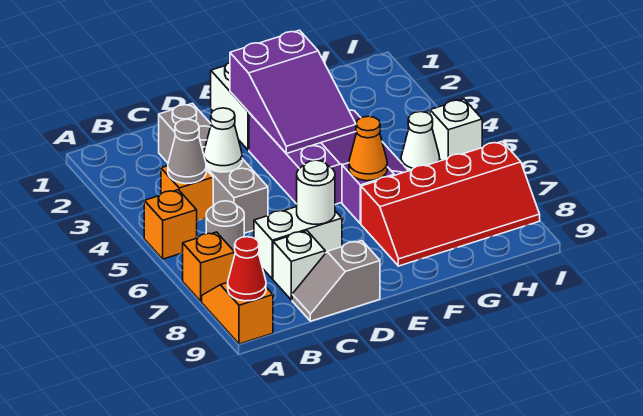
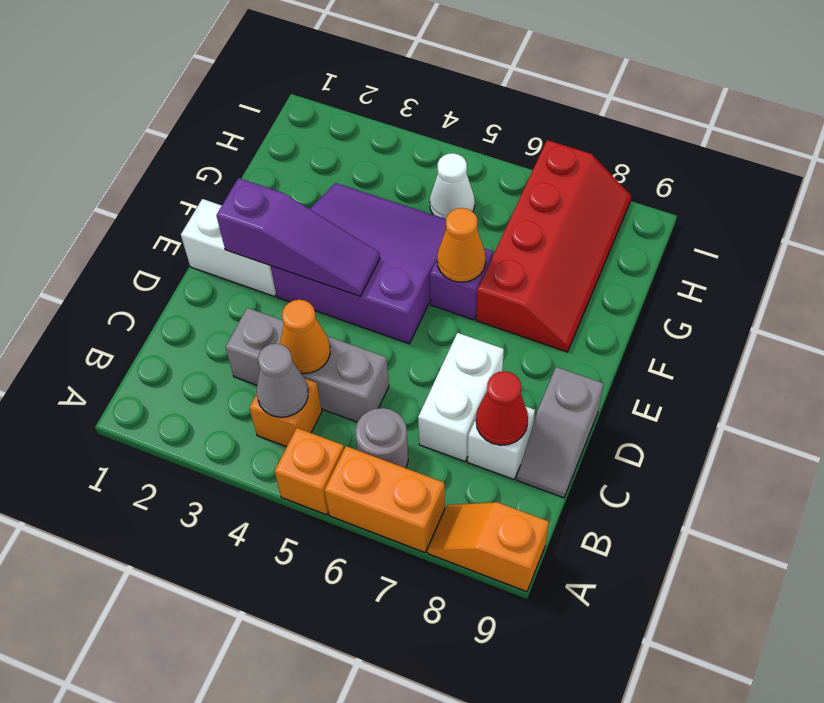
orange 1x1 brick [183,232,235,301] -> orange 1x2 brick [324,446,445,553]
red 1x1 cone [228,237,266,301] -> red 1x1 cone moved to [476,371,528,445]
grey 1x4 brick [159,103,268,233] -> grey 1x3 brick [225,308,389,422]
white 1x1 cone [204,108,242,172] -> orange 1x1 cone [280,300,330,374]
white 1x1 round brick [297,160,335,224] -> none
purple 2x3 slope [230,30,356,153] -> purple 1x3 slope [216,178,380,296]
white 1x1 brick [430,99,482,161] -> none

